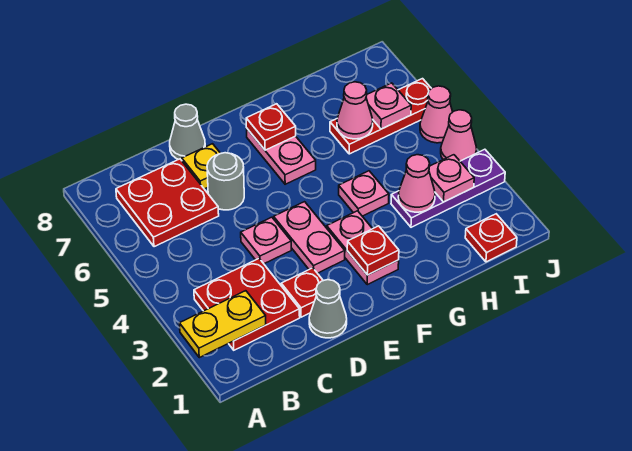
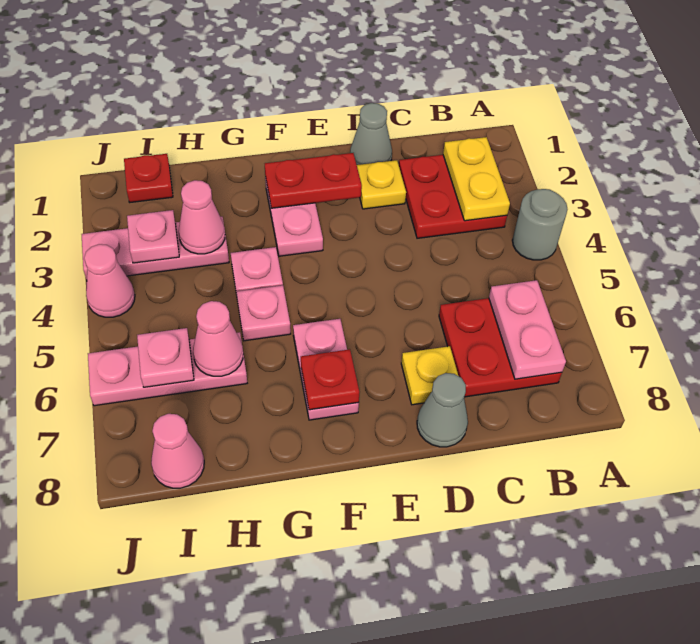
yellow 1x2 plate [179,291,266,358] -> yellow 1x2 plate turned to [443,137,510,221]
red 1x1 plate [281,268,323,317] -> yellow 1x1 plate [357,160,406,209]
pink 1x1 plate [241,217,291,264] -> pink 1x1 plate moved to [236,285,291,341]
grey 1x1 round brick [207,153,244,210] -> grey 1x1 round brick moved to [512,189,568,260]
pink 1x2 plate [274,202,345,273] -> pink 1x2 plate moved to [489,280,566,379]
red 1x1 plate [347,226,399,275] -> red 1x2 plate [265,153,362,208]
purple 1x3 plate [391,149,505,227] -> pink 1x3 plate [82,217,229,280]
red 1x3 plate [330,79,431,154] -> pink 1x3 plate [88,332,247,406]
pink 1x1 cone [420,86,452,143] -> pink 1x1 cone moved to [151,414,204,488]

